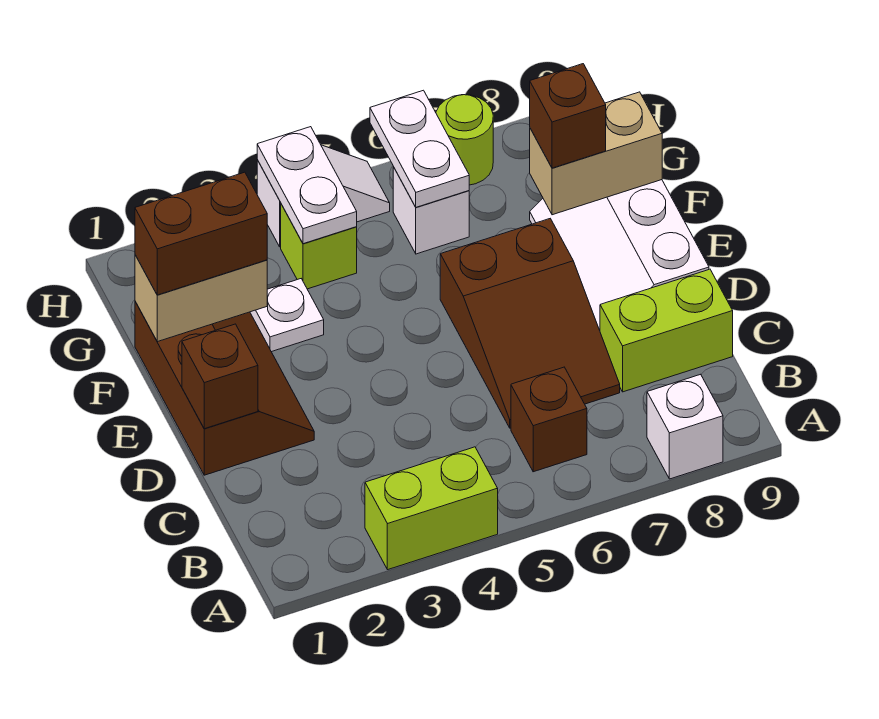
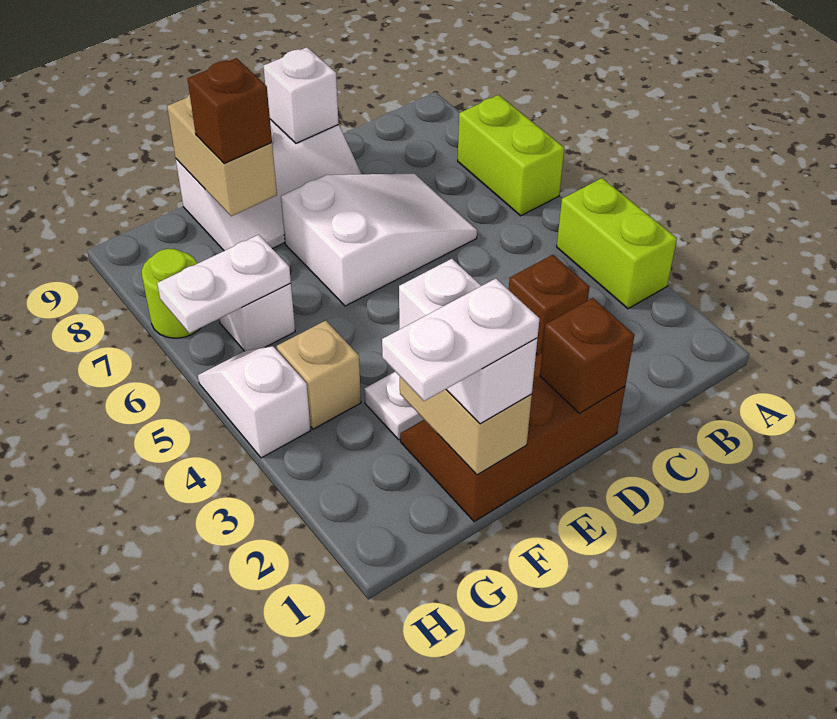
white 1x1 brick [647,374,723,479] -> white 1x1 brick moved to [263,47,339,143]
brown 1x1 brick [511,367,587,472] -> brown 1x1 brick moved to [509,255,589,355]
brown 2x3 slope [440,219,620,428] -> white 2x3 slope [281,174,477,306]
lime 1x2 brick [600,269,733,392] -> lime 1x2 brick moved to [458,95,564,216]
brown 1x2 brick [135,172,267,295] -> white 1x2 brick [399,259,537,424]
lime 1x1 brick [281,204,357,289] -> tan 1x1 brick [277,321,361,429]
white 1x2 plate [257,127,357,244] -> white 1x2 plate moved to [382,279,539,401]

